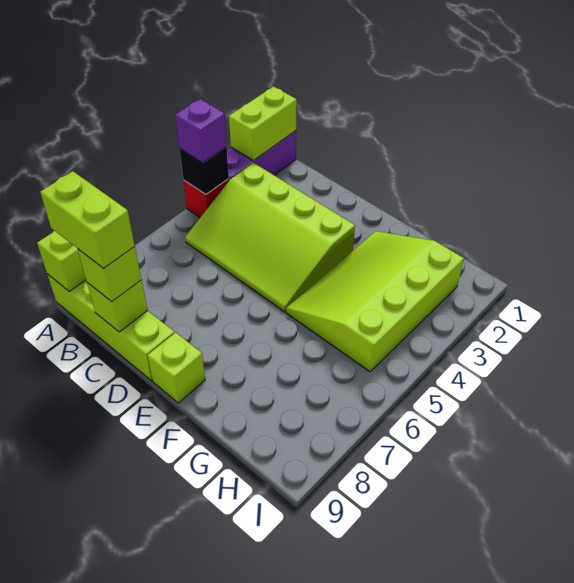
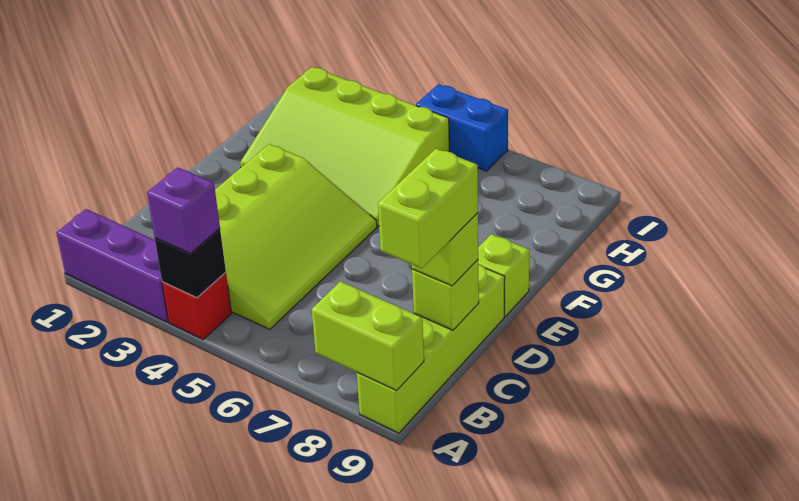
lime 1x2 brick [229,87,297,161] -> none
none -> blue 1x2 brick [416,84,508,171]

